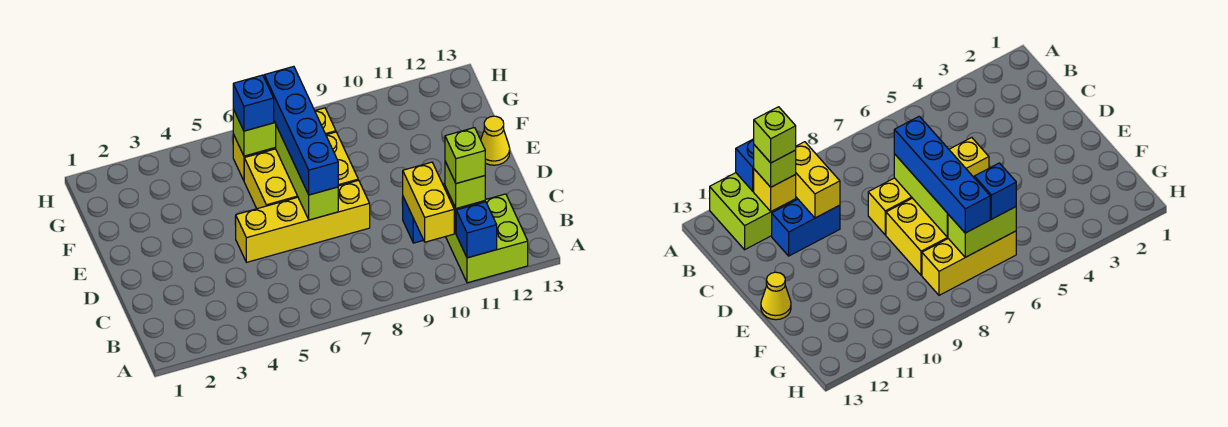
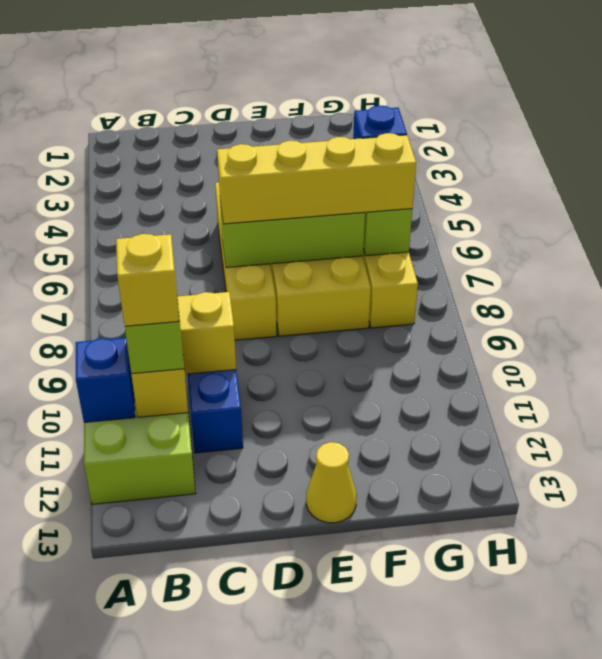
lime 1x1 brick [445,128,485,183] -> yellow 1x1 brick [116,234,179,326]
blue 1x4 brick [264,66,338,195] -> yellow 1x4 brick [217,133,416,224]

